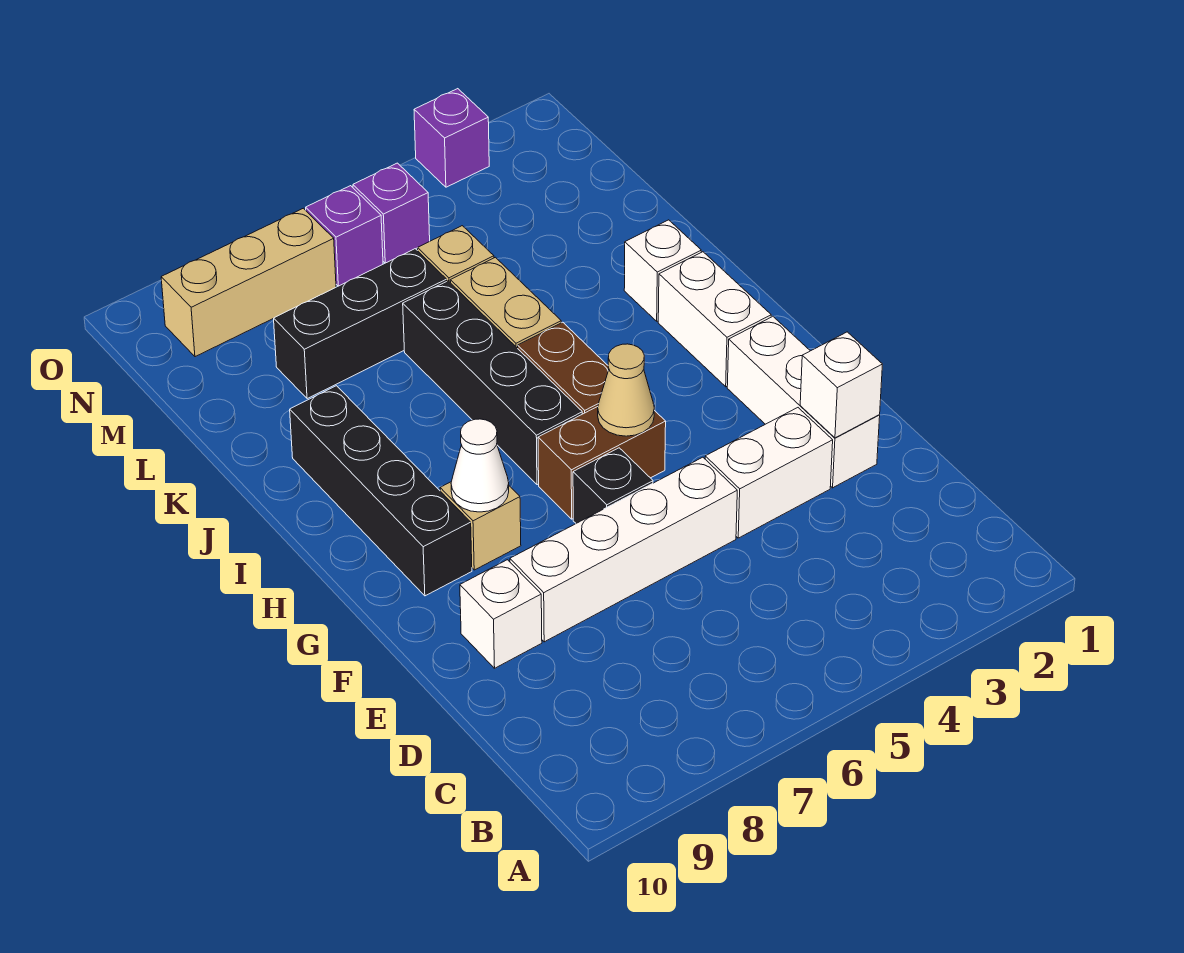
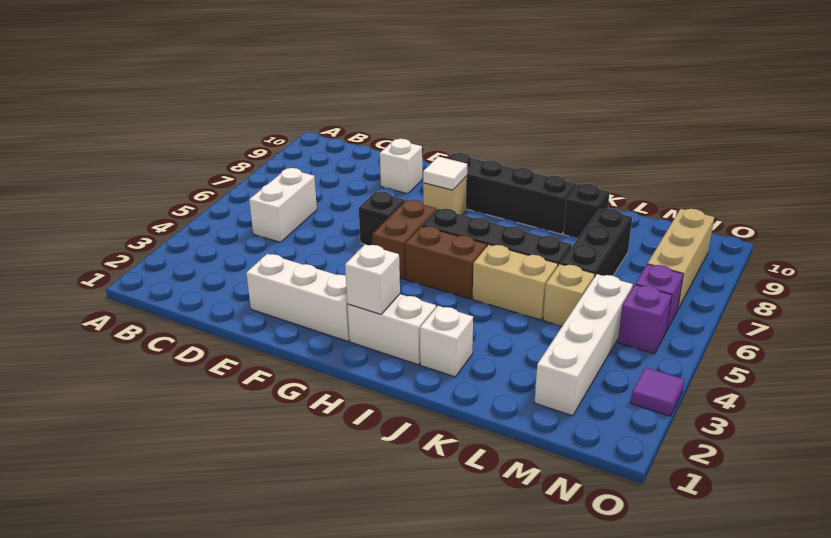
white 1x1 brick [800,332,882,438] -> white 1x1 brick moved to [345,244,400,314]
white 1x2 brick [705,408,833,538] -> white 1x2 brick moved to [249,168,317,242]
white 1x4 brick [510,457,737,642] -> white 1x4 brick moved to [534,274,633,416]
tan 1x1 cone [598,344,654,436] -> none
white 1x1 cone [451,419,509,512] -> white 1x1 tile [423,157,467,190]
none -> black 1x1 brick [563,184,610,238]
purple 1x1 brick [414,89,489,187] -> purple 1x1 tile [631,367,684,416]

